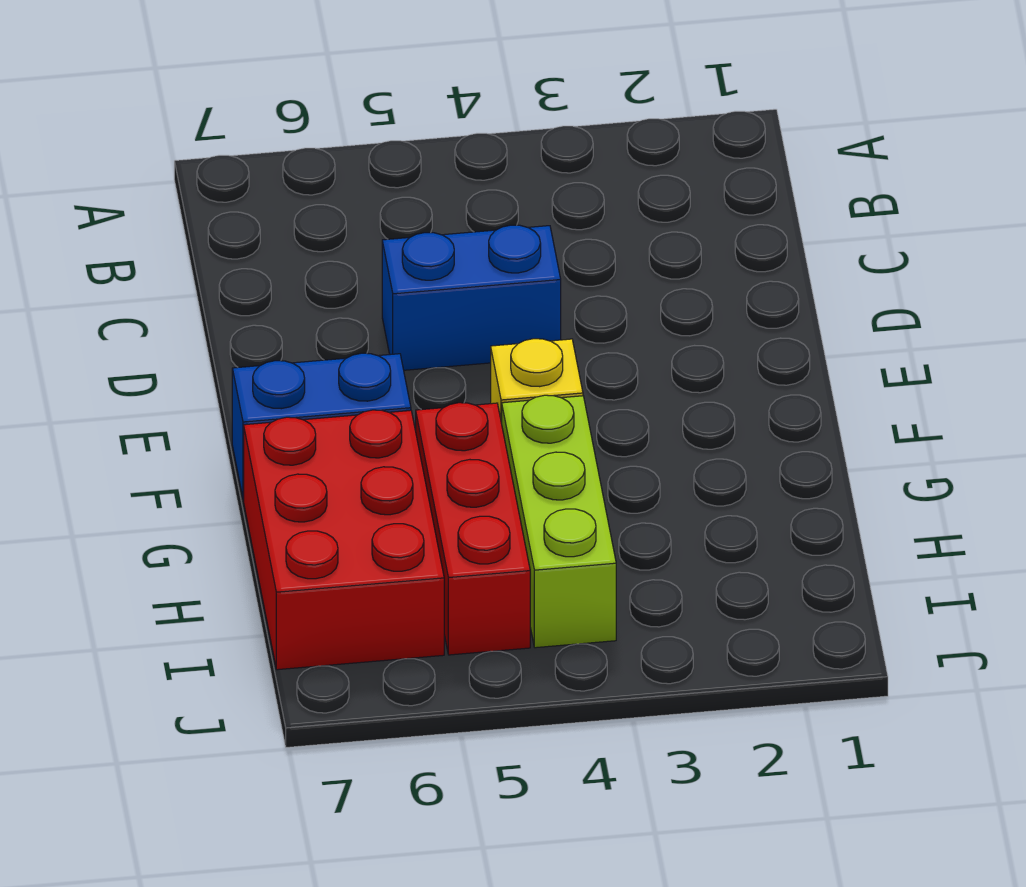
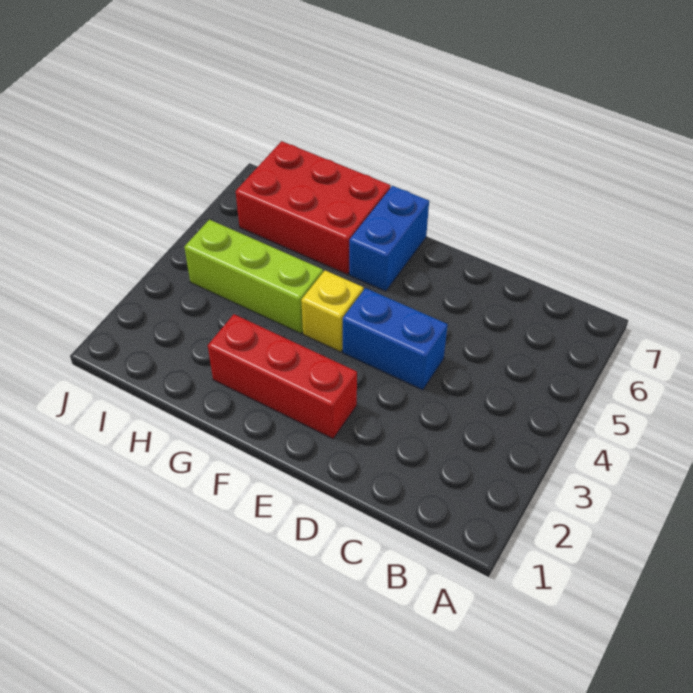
blue 1x2 brick [382,225,561,370] -> blue 1x2 brick turned to [343,288,448,390]
red 1x3 brick [416,403,530,655] -> red 1x3 brick moved to [208,314,357,439]

